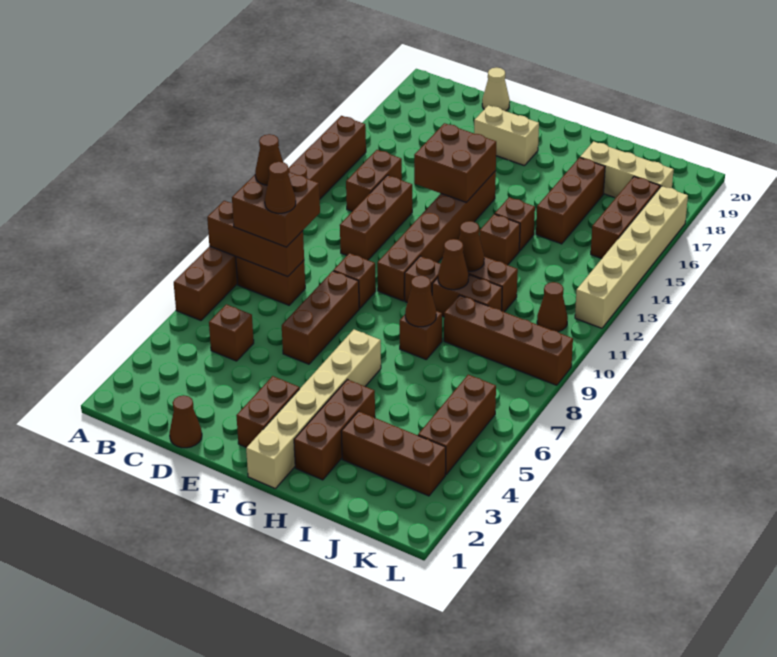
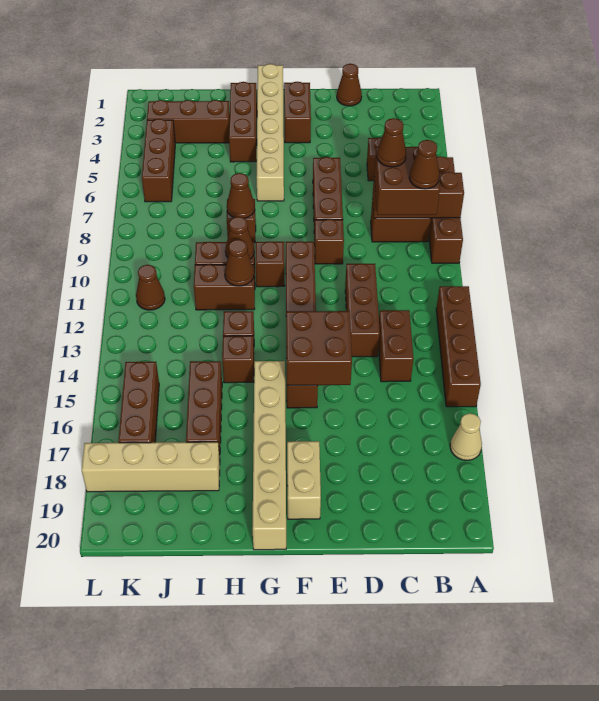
tan 1x1 cone [482,68,510,111] -> tan 1x1 cone moved to [450,413,482,460]
tan 1x2 brick [474,105,539,166] -> tan 1x2 brick turned to [287,441,321,519]
brown 1x4 brick [444,295,573,385] -> none
tan 1x3 brick [580,142,674,198] -> tan 1x4 brick [82,442,220,492]
tan 1x6 brick [575,186,688,328] -> tan 1x6 brick moved to [253,361,286,550]

